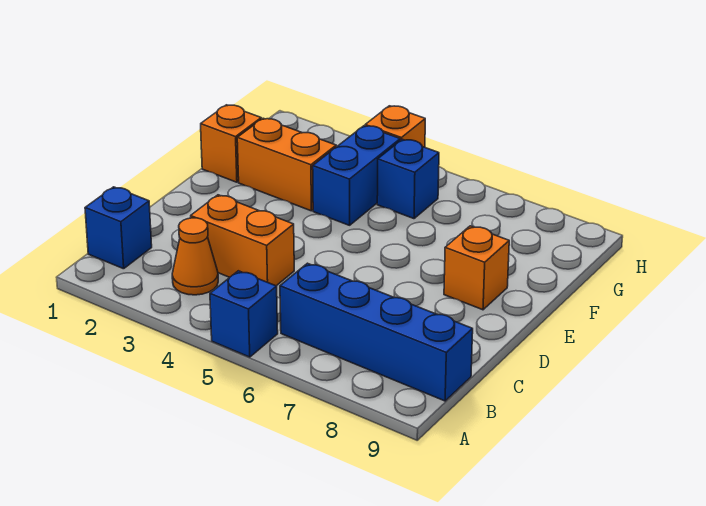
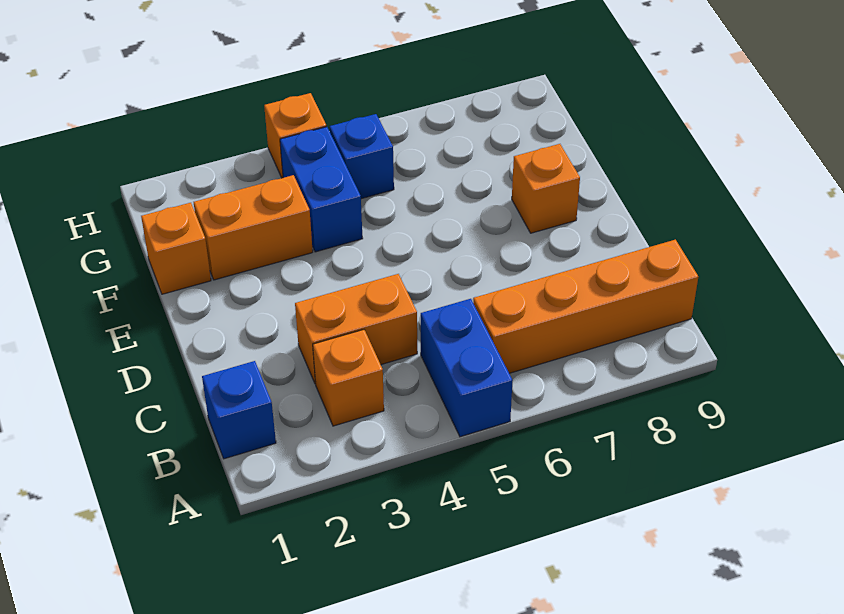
blue 1x1 brick [210,271,278,357] -> blue 1x2 brick [421,299,513,437]
orange 1x1 cone [172,218,218,295] -> orange 1x1 brick [313,330,384,426]
blue 1x4 brick [280,263,473,401] -> orange 1x4 brick [473,240,698,373]

